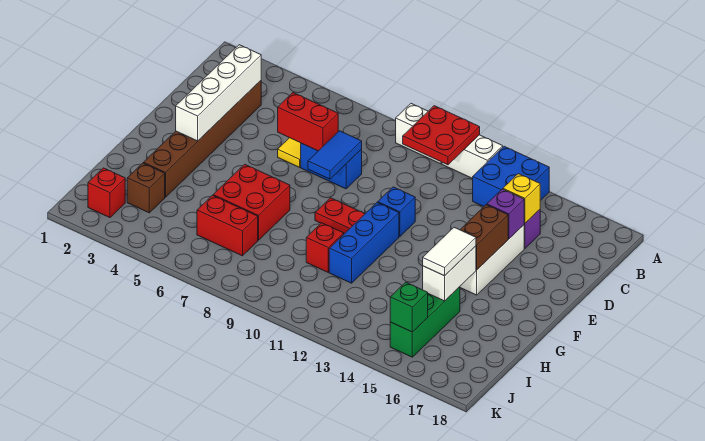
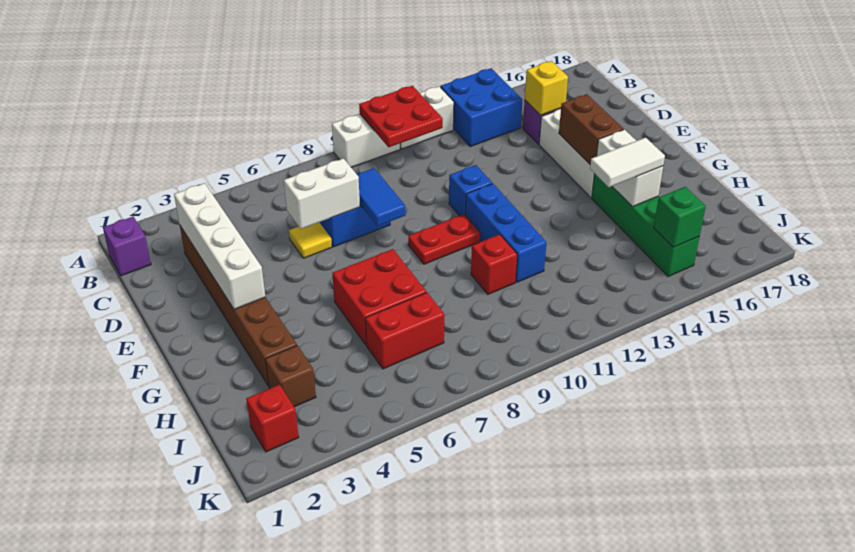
red 1x2 brick [278,93,338,151] -> white 1x2 brick [284,158,360,229]
purple 1x1 brick [487,189,524,239] -> purple 1x1 brick moved to [103,217,151,276]
white 1x2 tile [423,227,476,276] -> white 1x2 tile turned to [590,138,665,187]
green 1x3 brick [390,287,460,357] -> green 1x4 brick [592,174,699,277]

